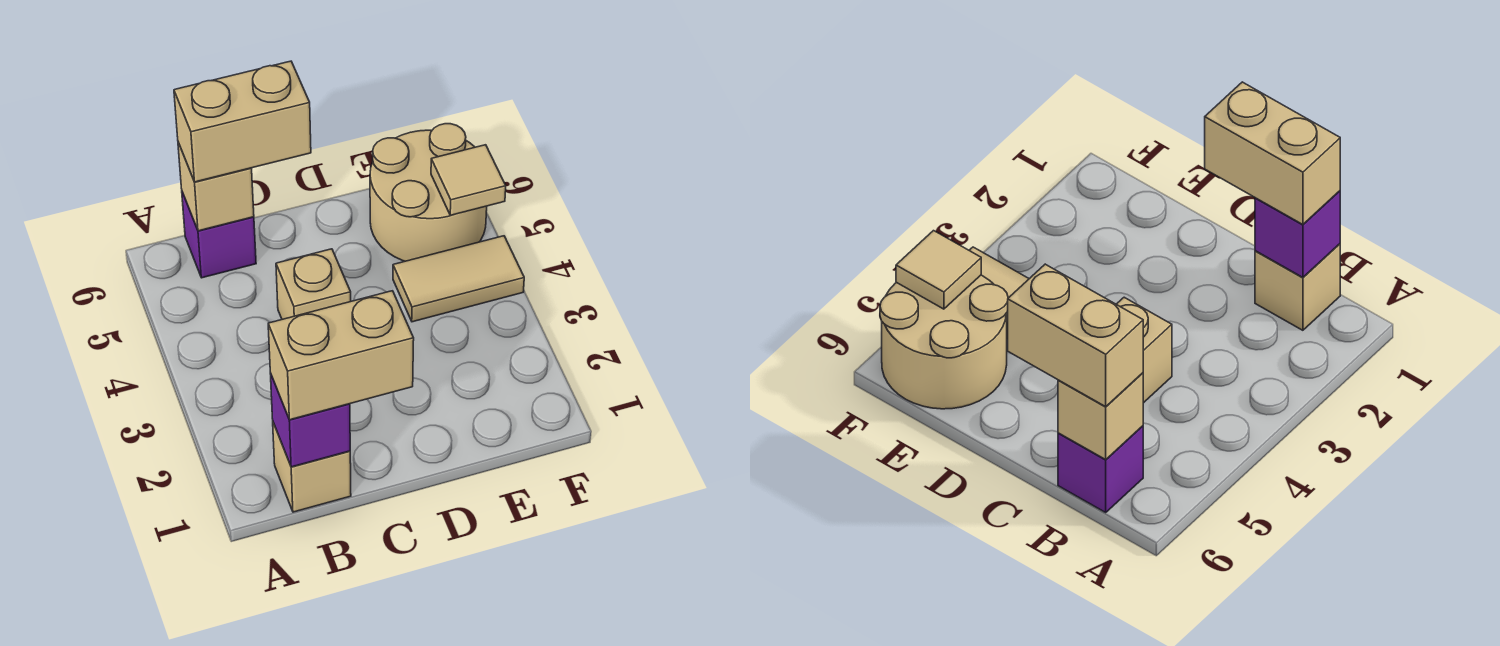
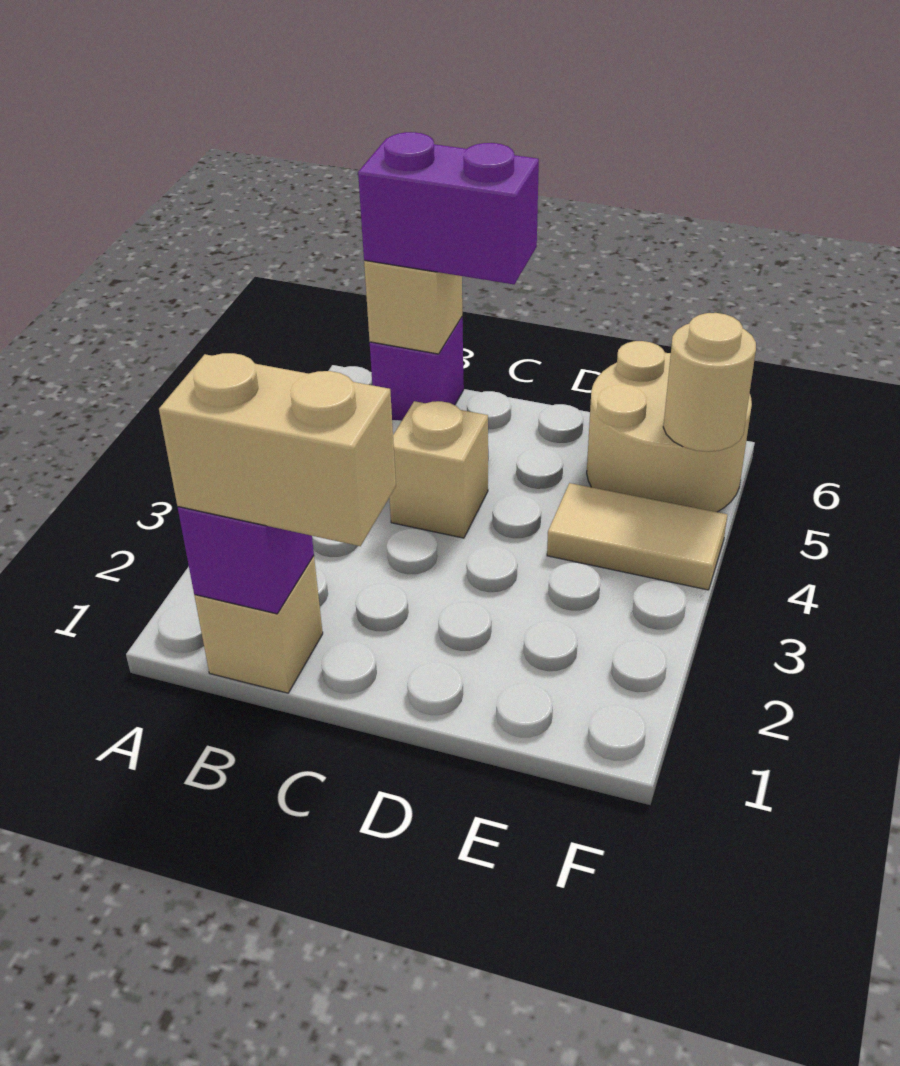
tan 1x2 brick [174,61,311,182] -> purple 1x2 brick [358,132,539,284]
tan 1x1 tile [431,145,506,215] -> tan 1x1 round brick [663,313,756,452]

